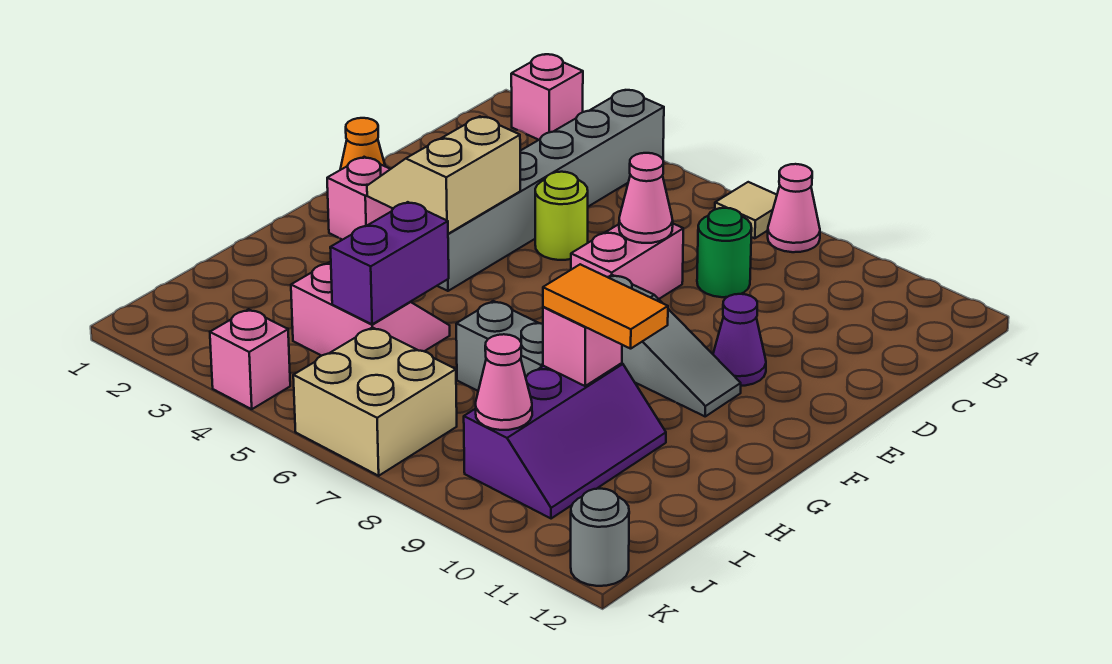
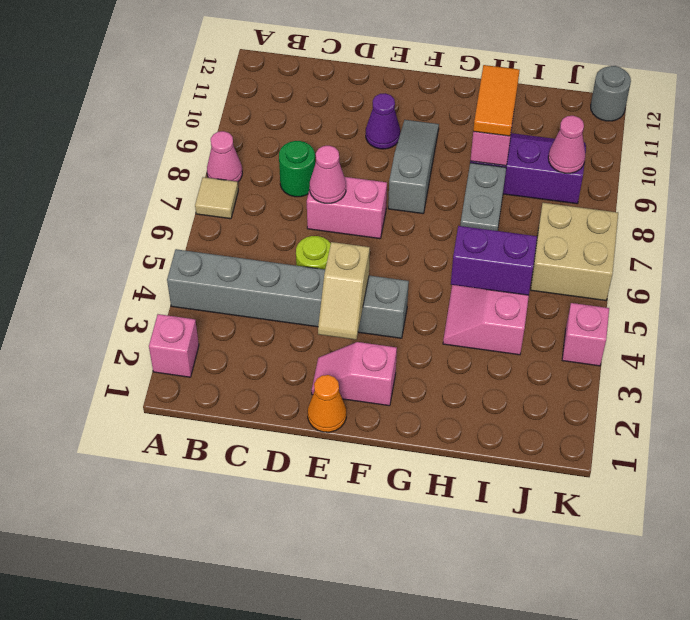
tan 2x2 slope [367,116,520,234] -> tan 1x2 slope [318,242,370,340]

